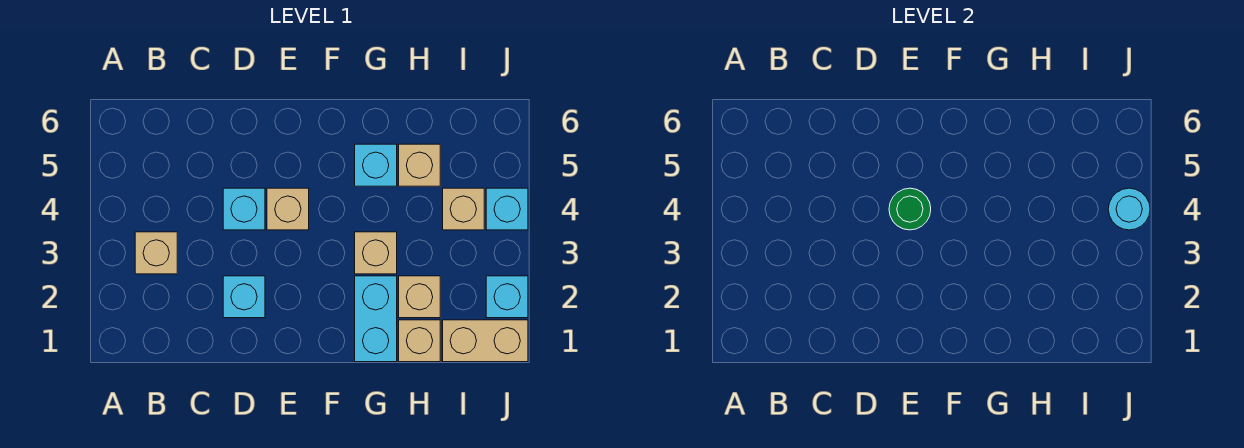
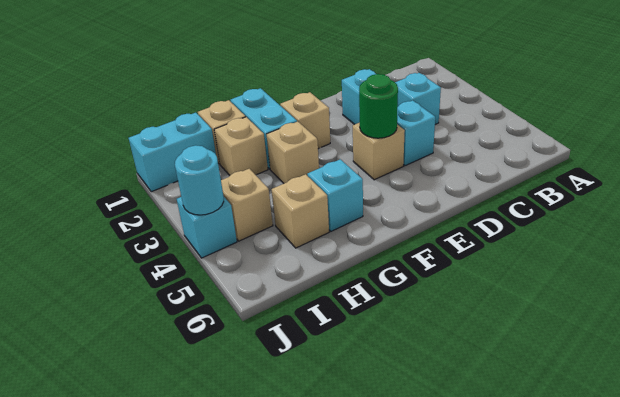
tan 1x1 brick [135,232,177,274] -> tan 1x1 brick moved to [280,92,330,149]
tan 1x2 brick [443,320,528,362] -> cyan 1x2 brick [129,113,216,192]
cyan 1x1 brick [486,276,528,318] -> cyan 1x1 brick moved to [395,73,441,124]

